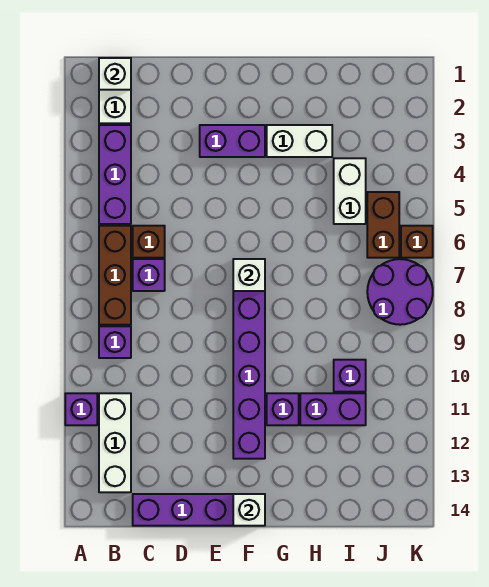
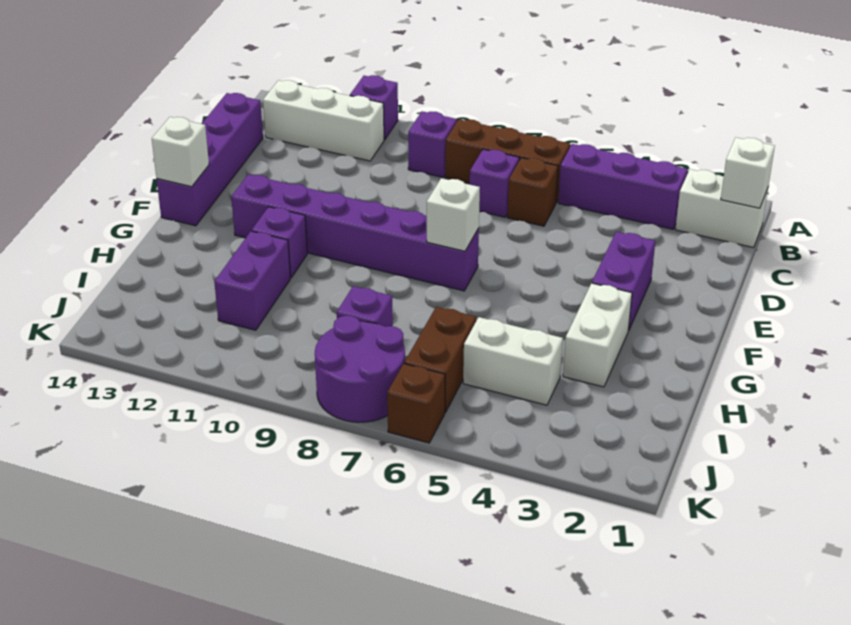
purple 1x1 brick [334,360,366,392] -> purple 1x1 brick moved to [337,286,393,327]
brown 1x2 brick [367,192,399,258] -> brown 1x2 brick turned to [404,307,476,413]

